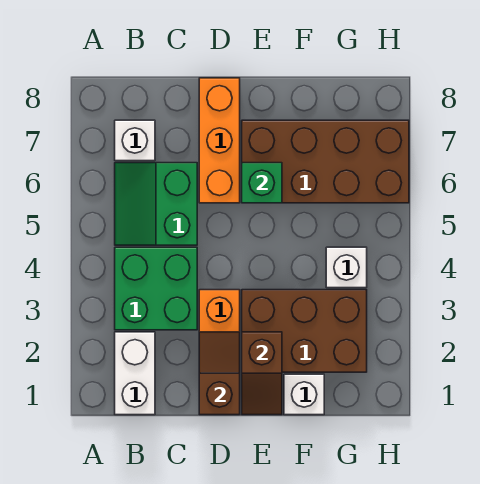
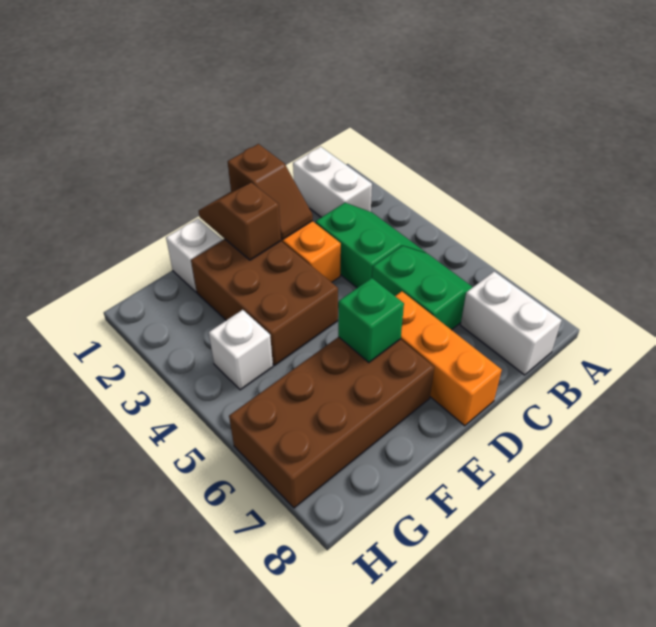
green 2x2 brick [115,247,197,330] -> green 2x2 slope [315,203,426,288]
white 1x1 brick [115,120,155,161] -> white 1x2 brick [461,272,562,375]
brown 2x3 brick [242,290,367,372] -> brown 2x3 brick turned to [191,239,338,365]

